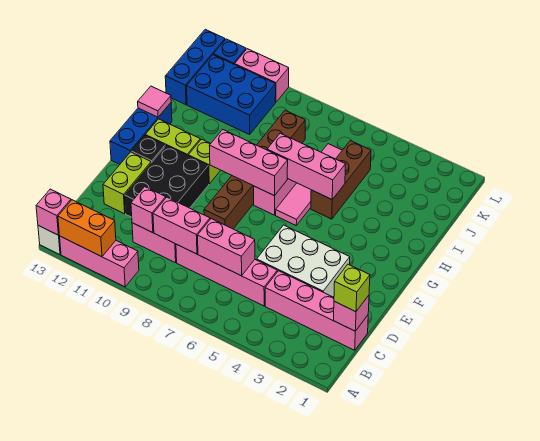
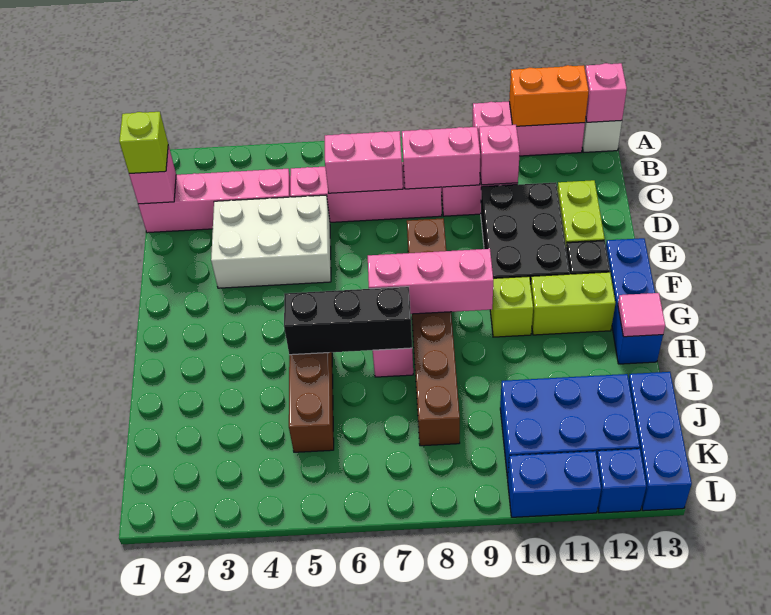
pink 1x4 tile [276,144,342,225] -> none
pink 1x3 brick [267,133,346,199] -> black 1x3 brick [284,287,412,355]
pink 1x2 brick [235,49,289,102] -> blue 1x2 brick [508,451,601,517]

